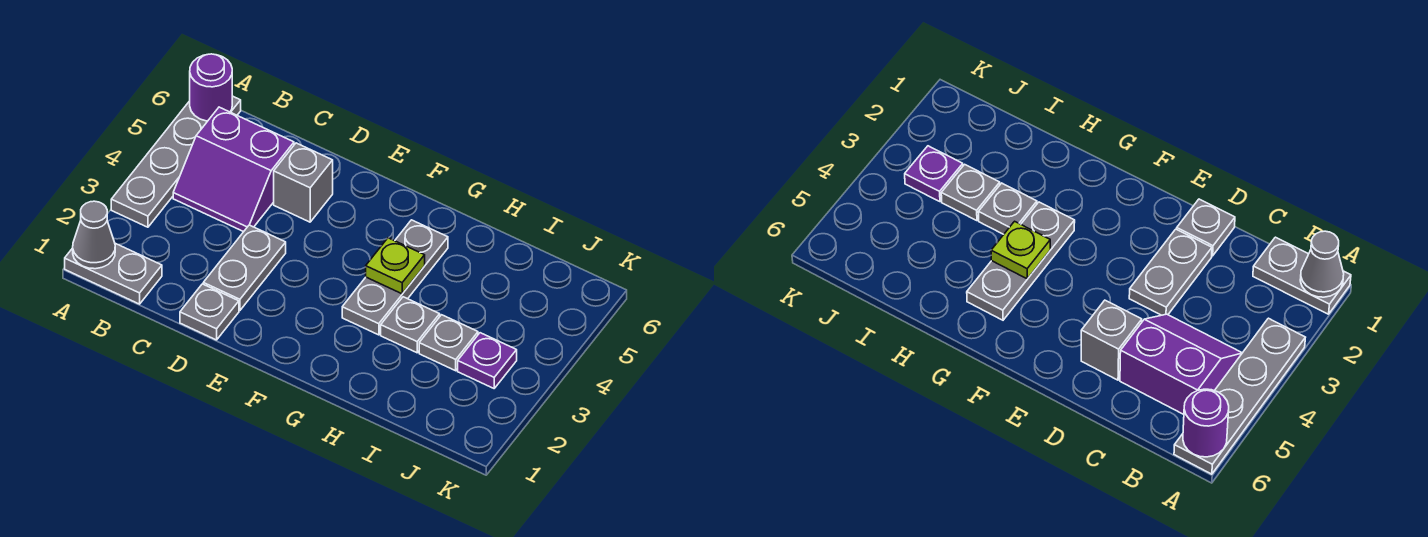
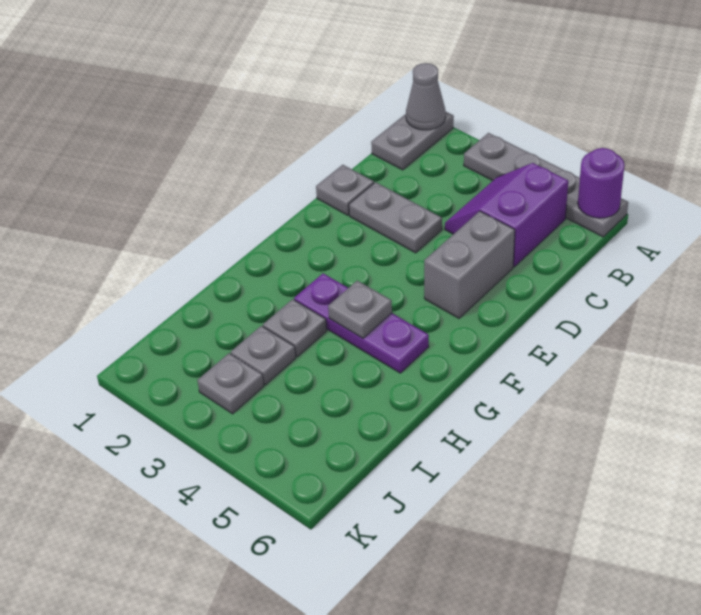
grey 1x1 brick [274,143,333,222] -> grey 1x2 brick [424,211,515,318]
grey 1x3 plate [342,220,448,335] -> purple 1x3 plate [294,273,429,373]
lime 1x1 plate [366,238,425,294] -> grey 1x1 plate [328,281,392,338]
purple 1x1 plate [458,333,517,388] -> grey 1x1 plate [197,353,264,414]

